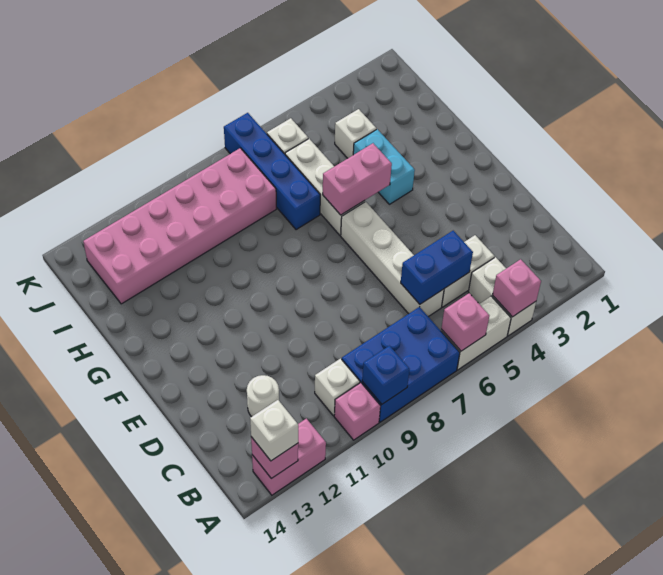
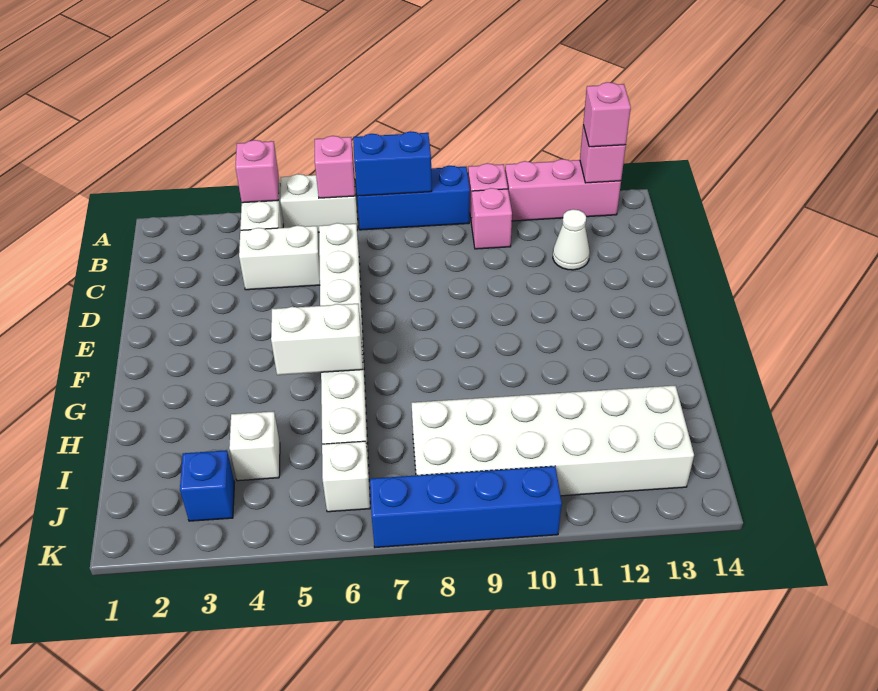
blue 2x3 brick [342,307,460,422] -> blue 1x3 brick [357,166,470,230]
blue 1x1 brick [362,346,410,404] -> blue 1x1 brick moved to [180,450,235,521]
pink 1x2 brick [252,419,326,495] -> pink 1x3 brick [505,159,621,221]
white 1x1 brick [250,400,298,461] -> pink 1x1 brick [583,82,631,147]
white 1x1 brick [315,359,360,416] -> pink 1x1 brick [471,188,512,249]
blue 1x2 brick [401,231,473,304] -> blue 1x2 brick moved to [353,131,432,196]
white 1x1 round brick [247,375,279,417] -> white 1x1 cone [553,209,590,270]
cyan 1x2 brick [353,129,415,204] -> none
pink 1x2 brick [323,143,392,215] -> white 1x2 brick [271,304,363,375]
blue 1x4 brick [224,113,320,230] -> blue 1x4 brick turned to [370,466,562,547]
pink 2x6 brick [83,148,276,304] -> white 2x6 brick [411,386,694,496]

